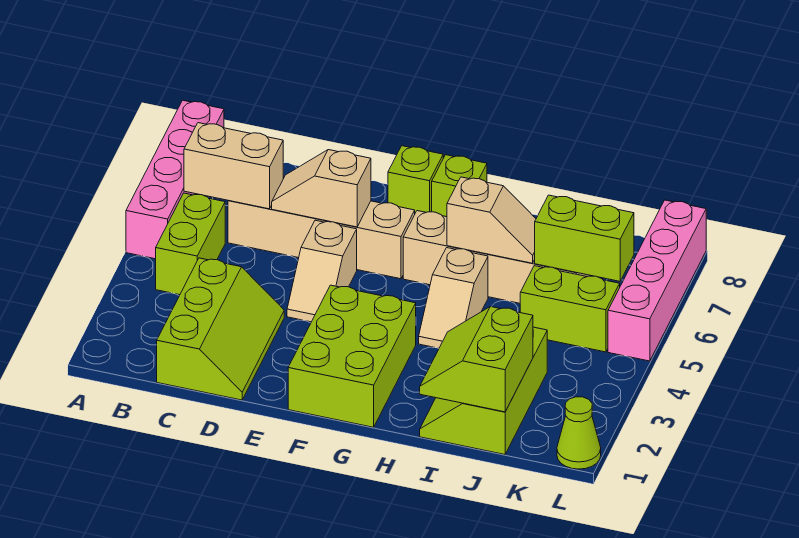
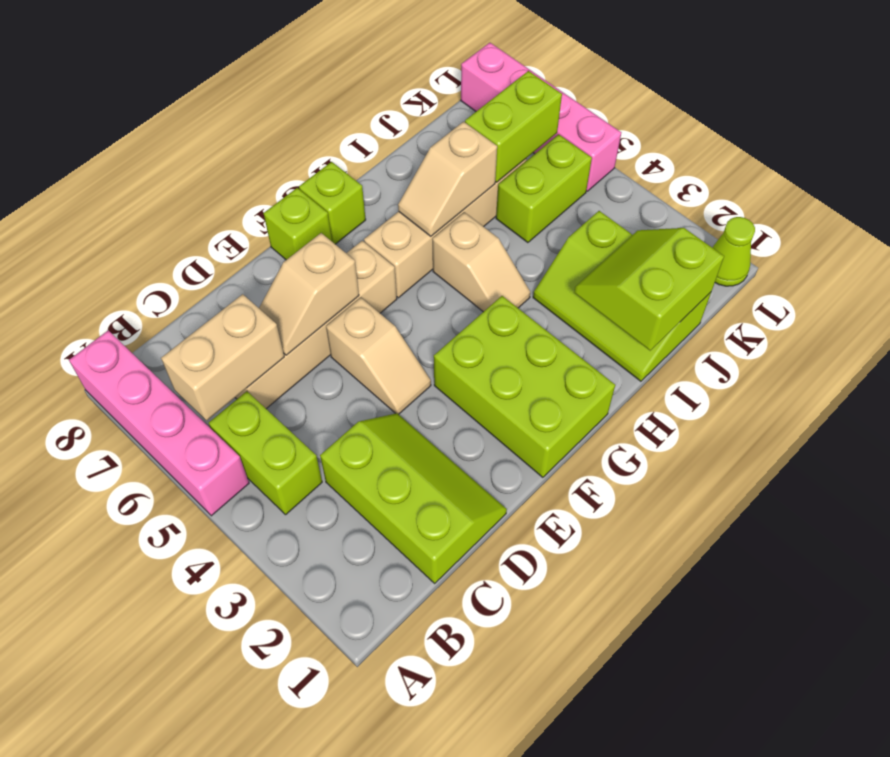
tan 1x2 slope [447,177,536,263] -> tan 1x2 slope turned to [398,122,497,236]
lime 2x2 slope [420,307,533,412] -> lime 2x2 slope turned to [574,228,724,351]

